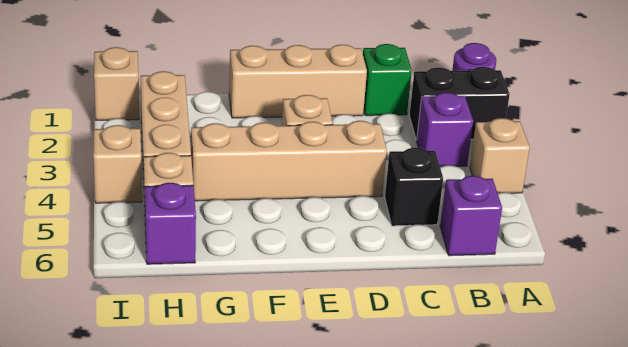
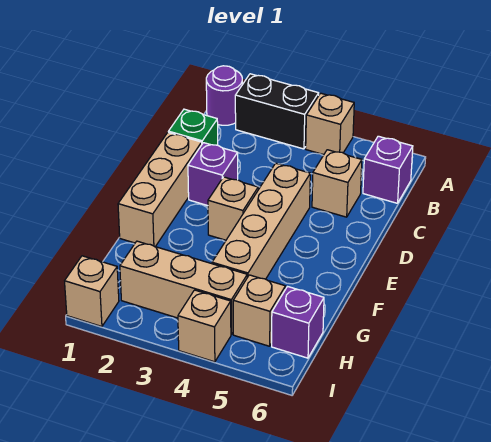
black 1x2 brick [410,67,510,140] -> black 1x2 brick turned to [235,74,319,149]
purple 1x1 brick [417,93,473,167] -> purple 1x1 brick moved to [188,143,238,206]
black 1x1 brick [385,148,443,226] -> tan 1x1 brick [312,150,362,217]

